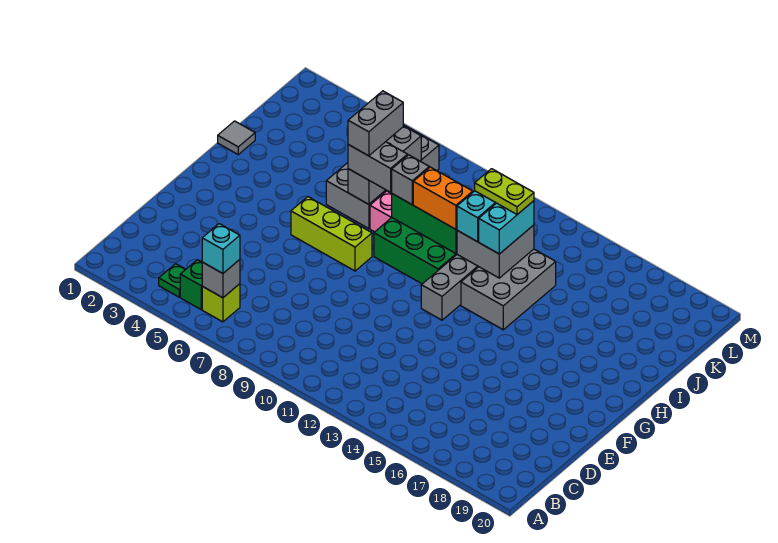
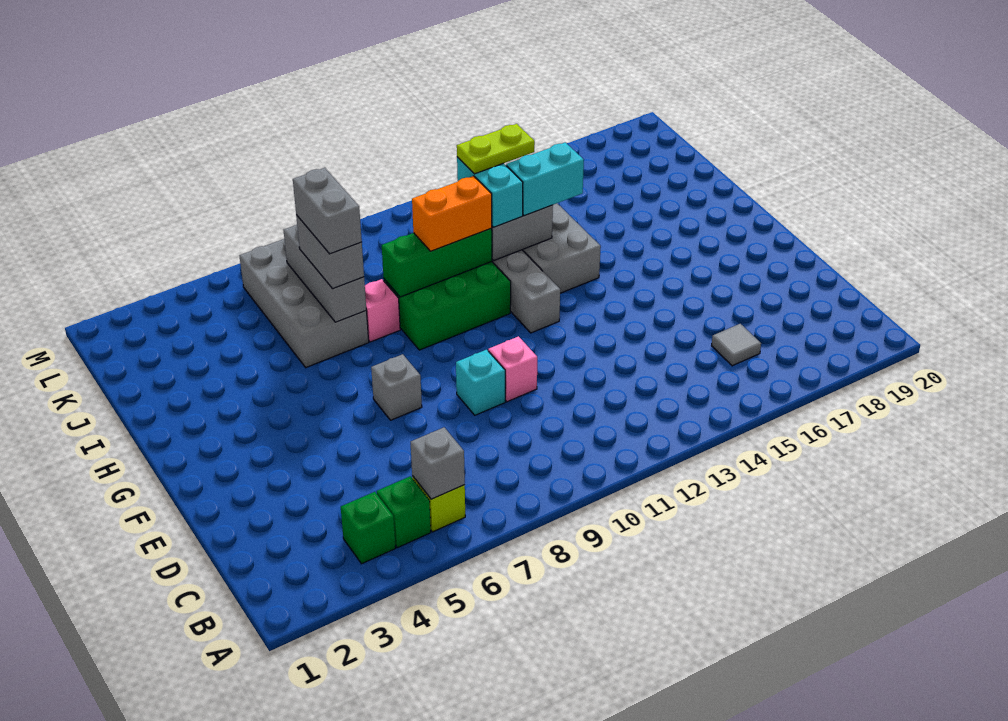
green 1x1 plate [159,264,186,297] -> green 1x1 brick [341,492,396,564]
cyan 1x1 brick [202,224,240,273] -> cyan 1x1 brick moved to [456,350,505,415]
none -> pink 1x1 brick [488,336,537,402]
lime 1x3 brick [291,197,372,271] -> none
grey 1x1 tile [218,121,255,154] -> grey 1x1 tile moved to [712,324,761,366]
grey 1x2 brick [348,142,407,192] -> grey 1x2 brick turned to [296,215,364,289]
grey 1x1 brick [392,155,429,204] -> grey 1x1 brick moved to [371,354,422,420]
cyan 1x2 brick [479,201,534,254] -> cyan 1x2 brick turned to [506,142,584,216]

